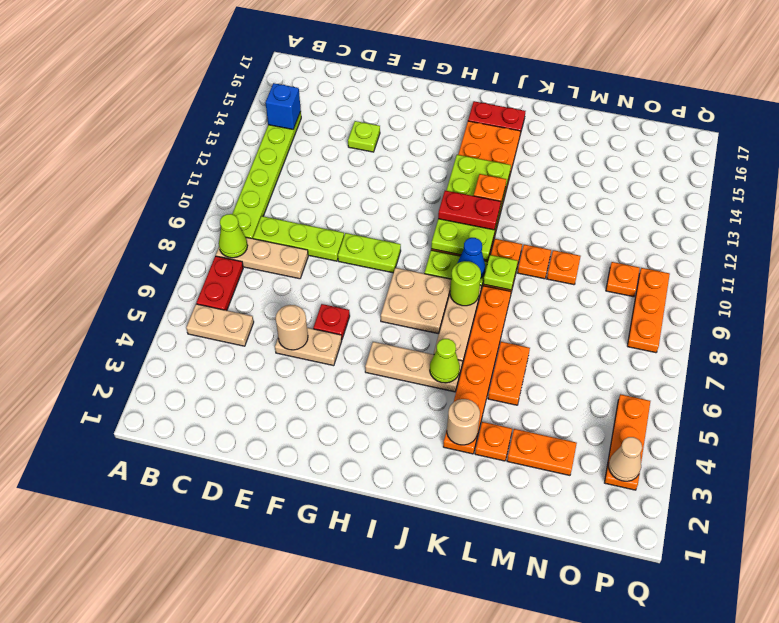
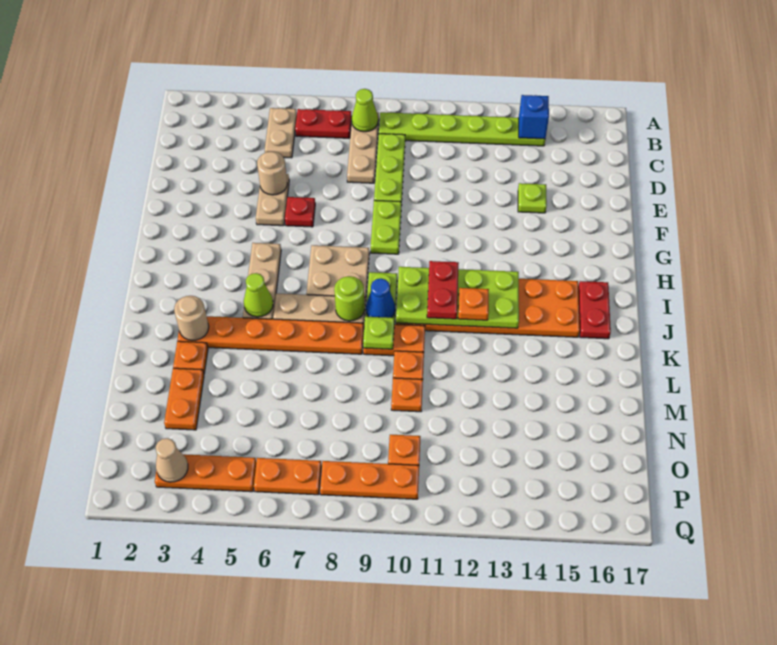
orange 1x2 plate [488,342,530,405] -> orange 1x2 plate moved to [254,458,321,495]

